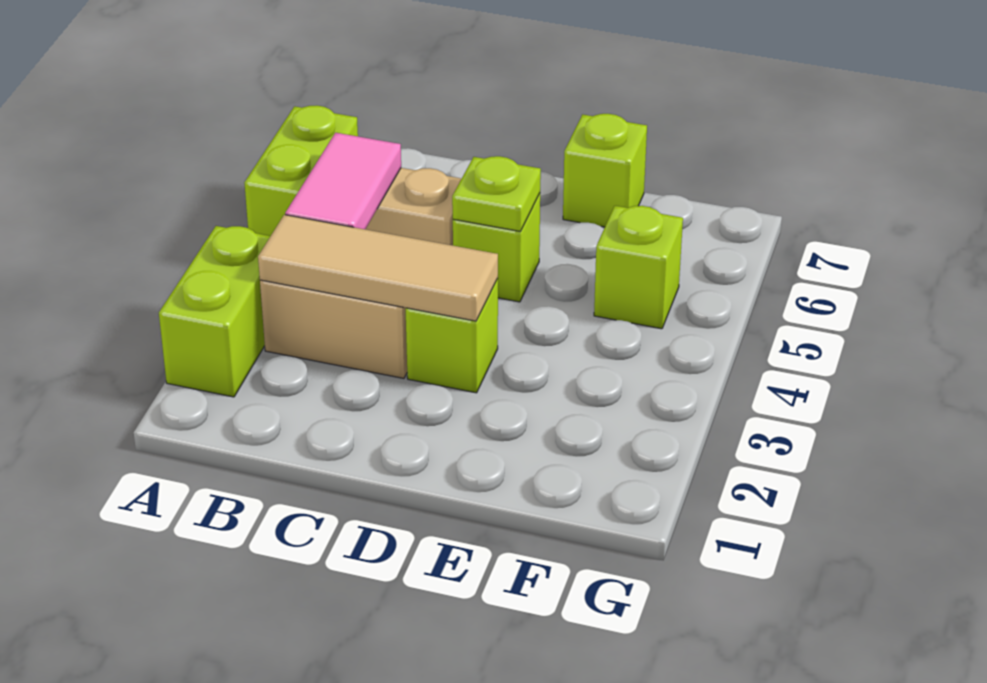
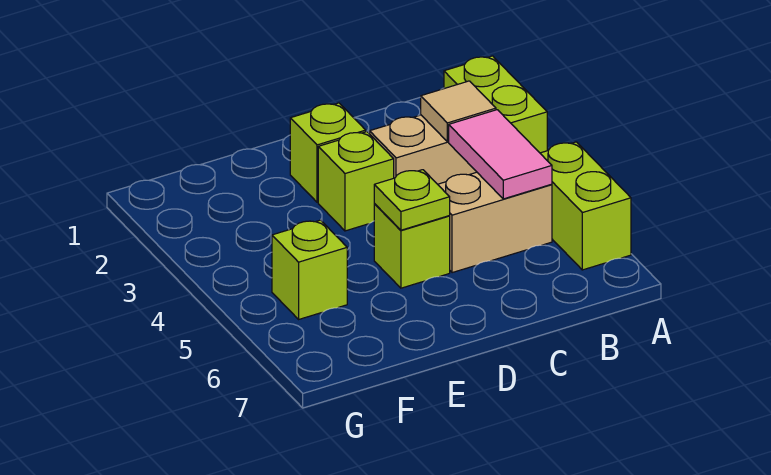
tan 1x3 tile [258,215,498,321] -> tan 1x1 tile [421,81,496,142]
lime 1x1 brick [563,114,647,227] -> lime 1x1 brick moved to [290,103,366,202]

